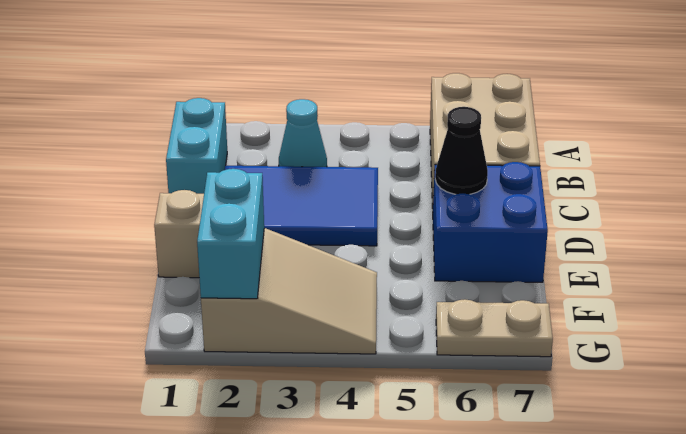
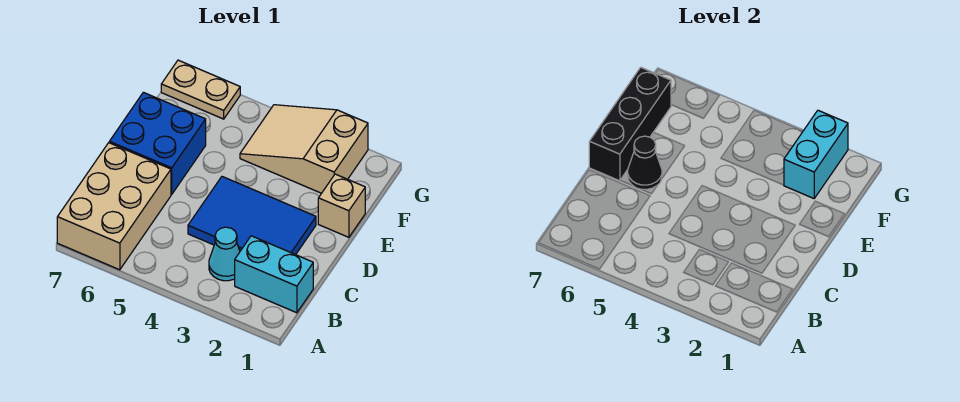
cyan 1x2 brick [166,98,227,194] -> cyan 1x2 brick turned to [235,236,313,313]
none -> black 1x3 brick [589,67,671,181]

